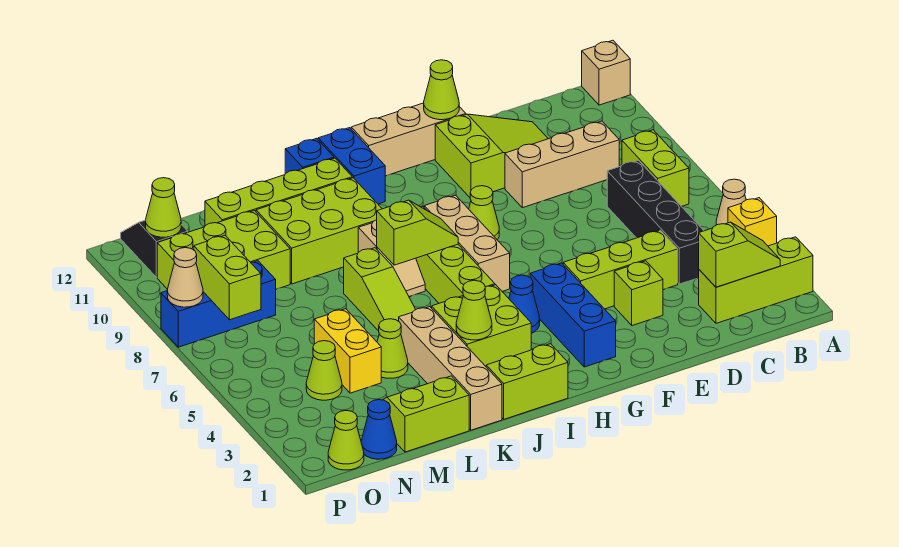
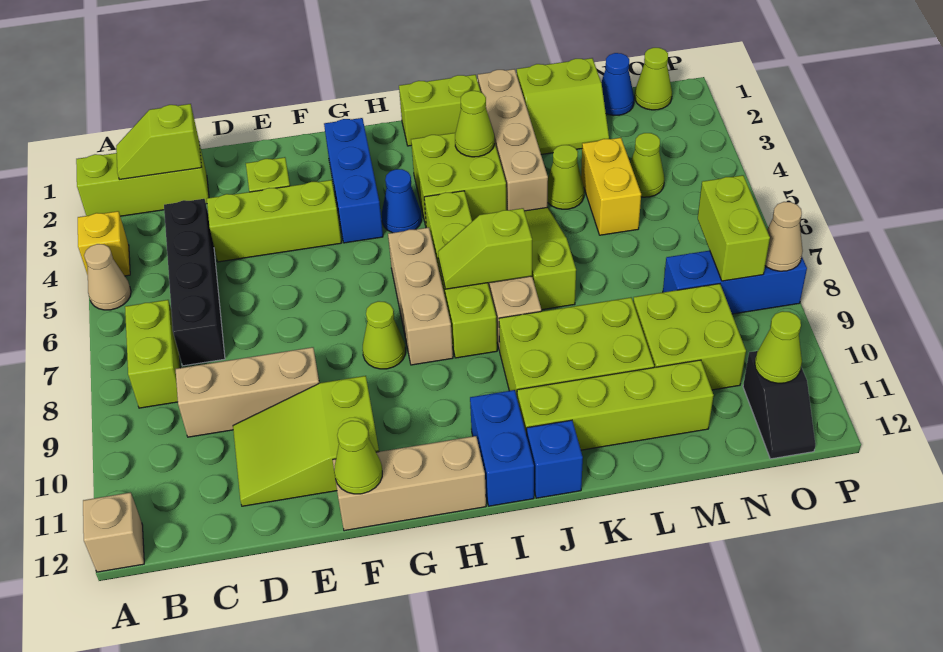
lime 2x3 brick [157,211,290,289] -> lime 2x2 brick [633,284,746,390]

